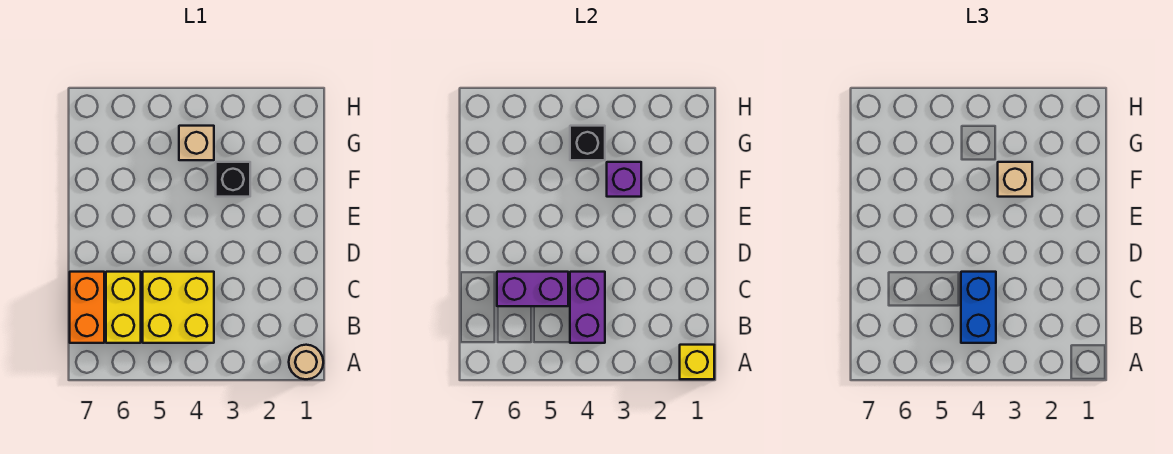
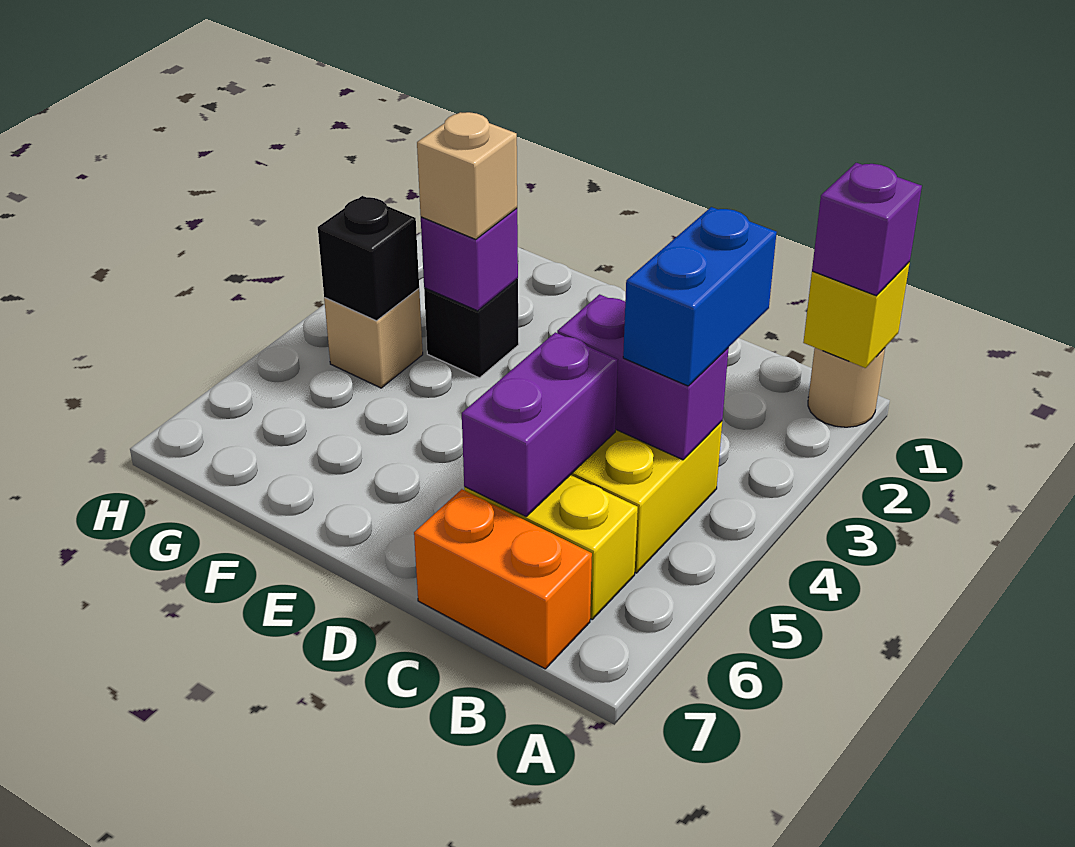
none -> purple 1x1 brick [812,163,922,296]
blue 1x2 brick [961,272,996,343] -> blue 1x2 brick turned to [623,207,777,386]

